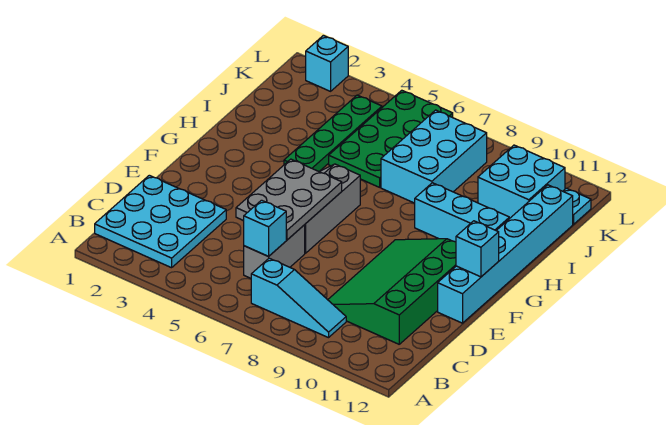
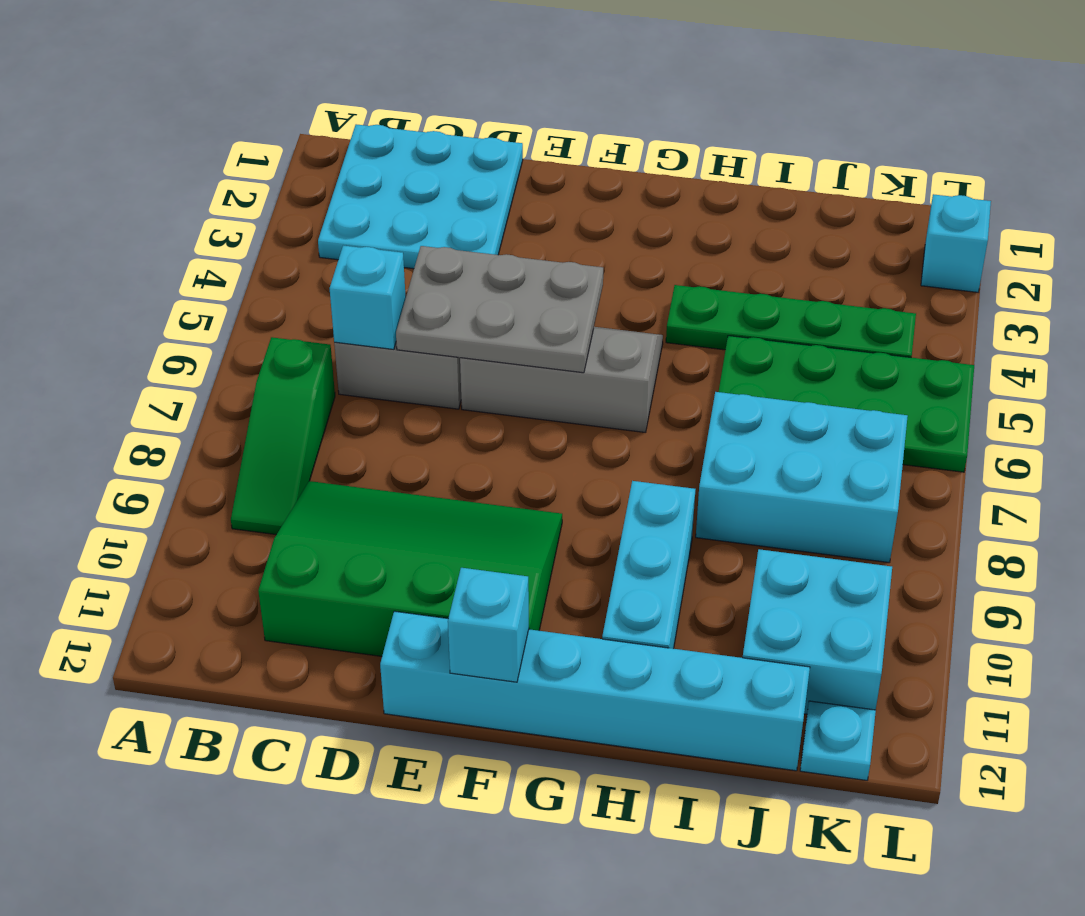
cyan 1x3 slope [251,258,346,338] -> green 1x3 slope [231,337,335,535]

